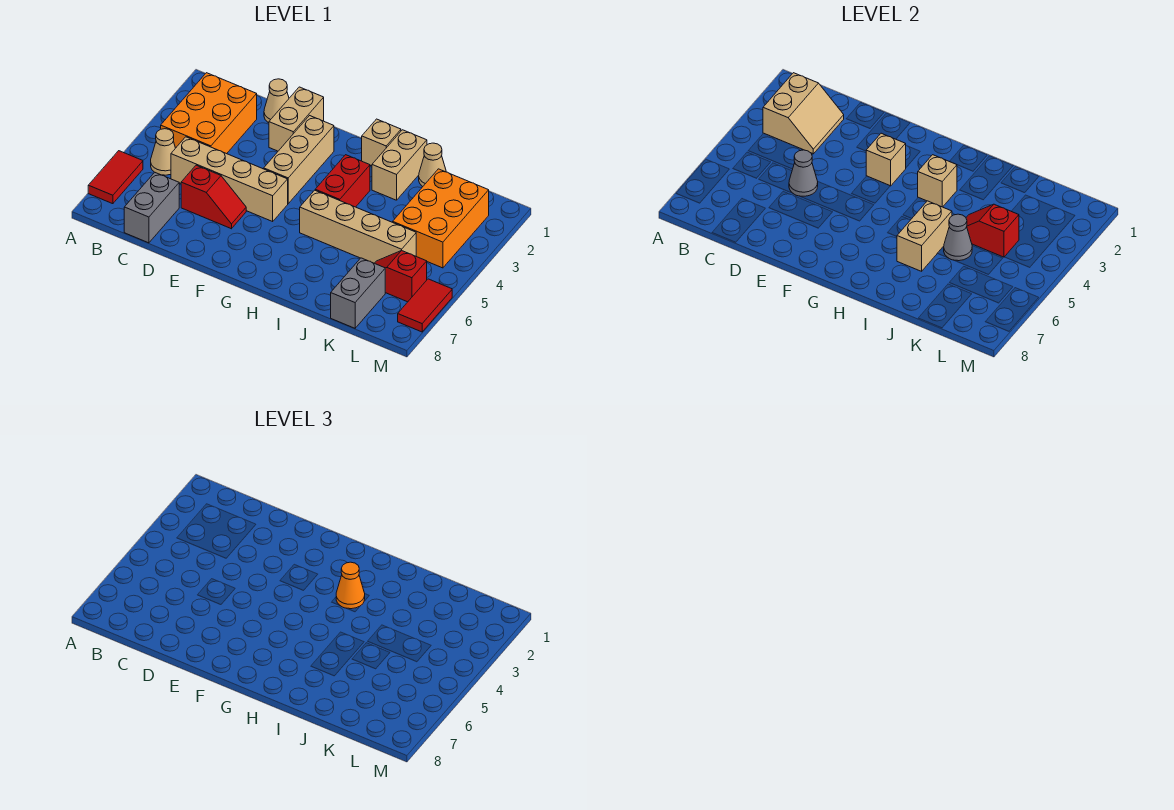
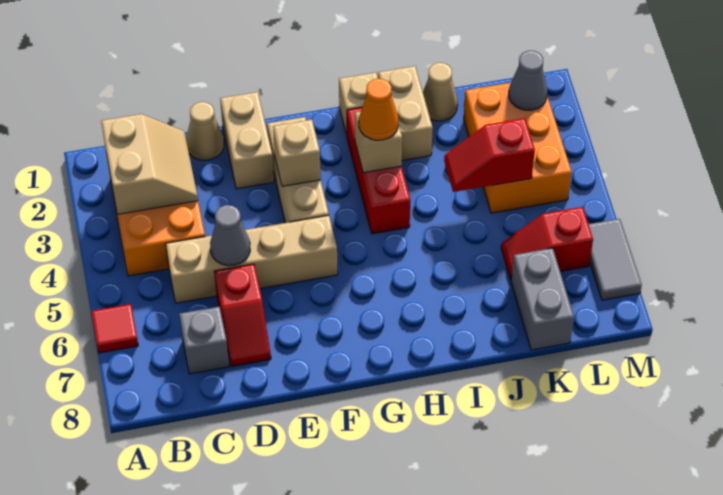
red 1x2 tile [88,151,143,204] -> red 1x1 tile [91,304,138,353]
tan 1x1 cone [151,129,175,175] -> none
grey 1x2 brick [124,172,179,243] -> grey 1x1 brick [179,307,229,374]
red 1x2 slope [181,165,246,229] -> red 1x2 slope turned to [215,264,271,366]
red 1x2 brick [315,155,370,207] -> red 1x3 brick [347,108,410,234]
tan 1x4 brick [300,190,416,263] -> none
tan 1x2 brick [897,201,952,271] -> none
grey 1x1 cone [944,214,972,261] -> grey 1x1 cone moved to [509,51,547,110]
red 1x2 tile [398,279,452,332] -> grey 1x2 tile [589,219,642,300]

